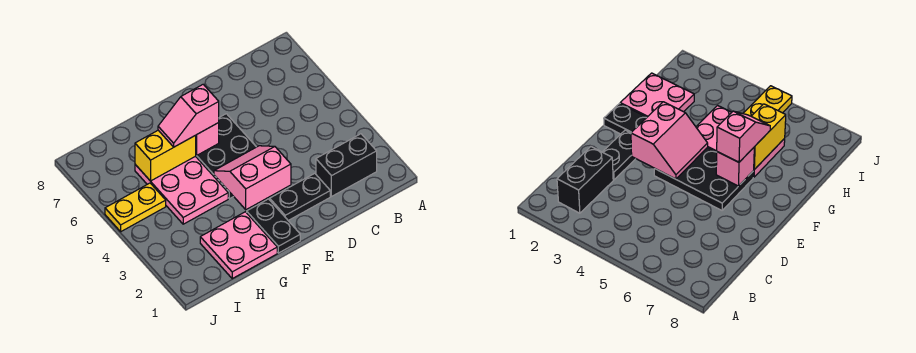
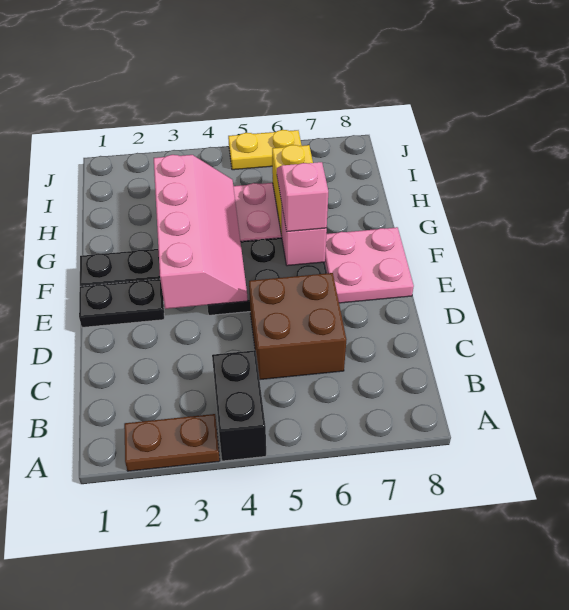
none -> brown 1x2 plate [124,414,220,471]
black 1x2 brick [316,134,377,197] -> black 1x2 brick moved to [212,350,266,461]
none -> brown 2x2 brick [249,273,346,380]
black 1x2 plate [270,173,330,221] -> black 1x2 plate turned to [79,279,164,327]
pink 2x2 slope [214,146,291,210] -> pink 2x4 slope [154,155,248,309]
pink 2x2 plate [200,212,277,278] -> pink 2x2 plate moved to [325,227,414,303]
yellow 1x2 plate [105,183,166,231] -> yellow 1x2 plate turned to [228,130,302,170]

